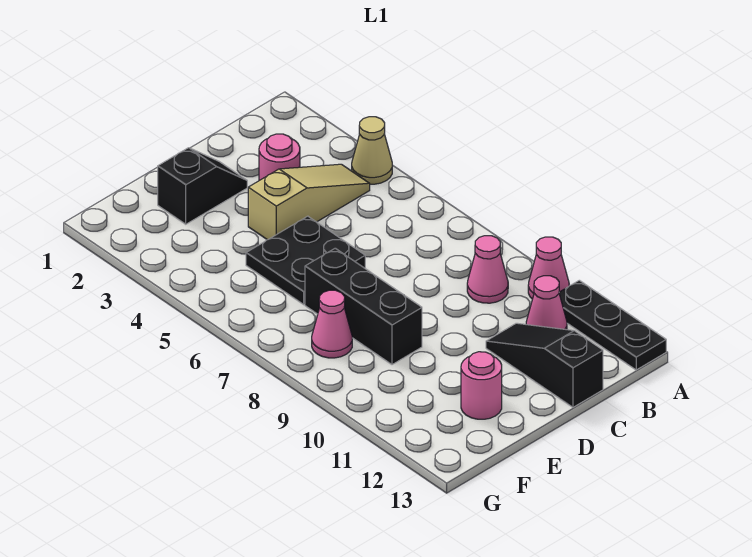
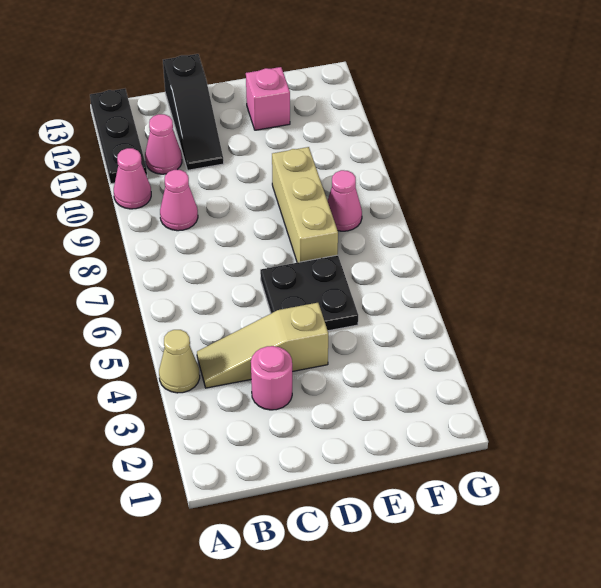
black 1x2 slope [158,148,247,224] -> none
black 1x3 brick [305,248,422,365] -> tan 1x3 brick [272,147,338,263]
pink 1x1 round brick [461,352,502,419] -> pink 1x1 brick [246,67,290,130]

